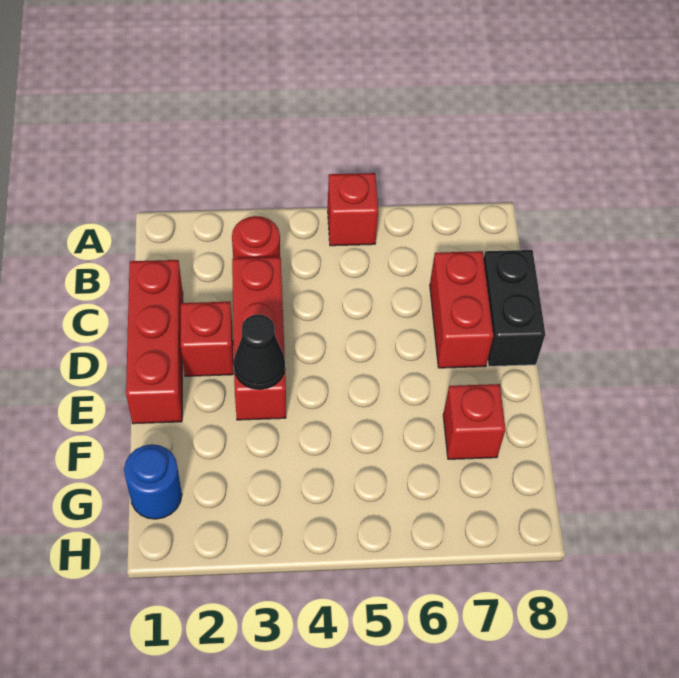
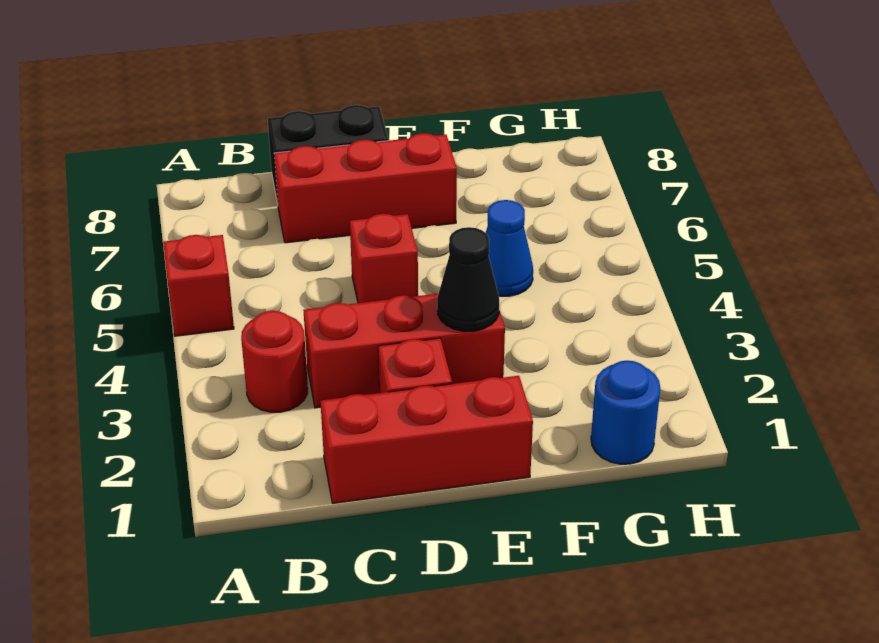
red 1x2 brick [430,251,494,368] -> red 1x3 brick [274,133,457,243]
none -> blue 1x1 cone [486,200,533,296]
red 1x1 brick [443,384,506,459] -> red 1x1 brick moved to [350,214,418,303]

